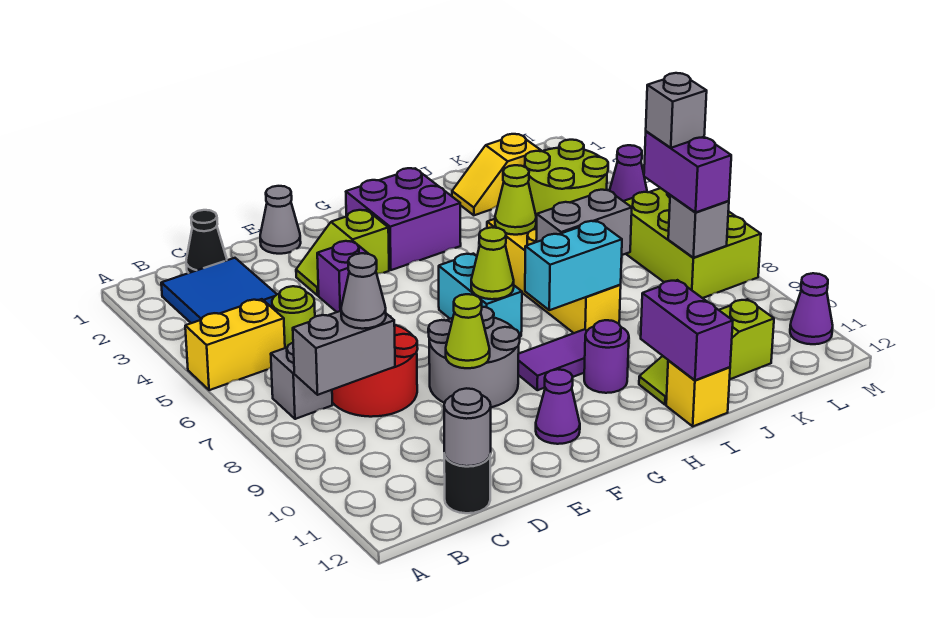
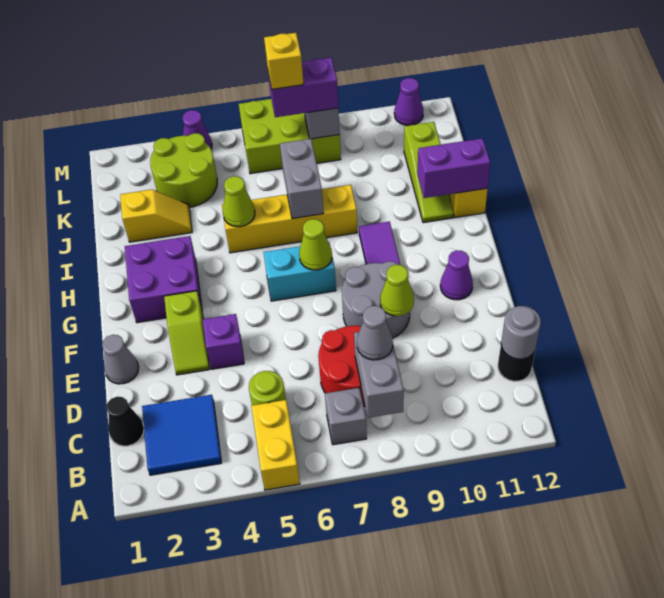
cyan 1x2 brick [525,221,622,310] -> none
purple 1x1 round brick [584,320,629,393] -> none
yellow 1x2 slope [452,134,541,215] -> yellow 1x2 slope turned to [120,189,192,242]
grey 1x1 brick [646,73,707,148] -> yellow 1x1 brick [264,33,304,89]

